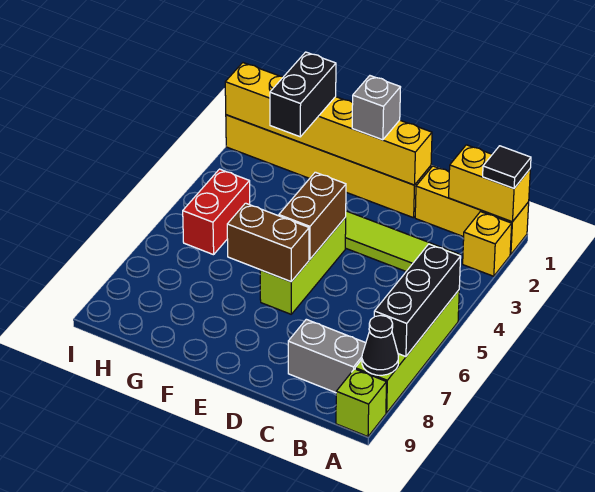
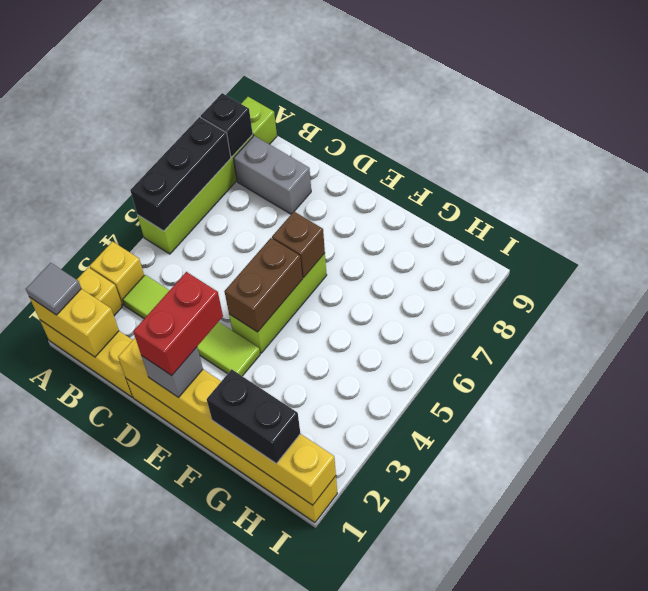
black 1x1 tile [483,146,531,188] -> grey 1x1 tile [26,263,81,315]
none -> yellow 1x1 brick [90,242,144,305]
black 1x1 cone [362,315,398,375] -> black 1x1 brick [201,93,253,157]
brown 1x2 brick [227,203,309,282] -> brown 1x1 brick [272,212,325,277]
black 1x2 brick [270,52,336,137] -> black 1x2 brick turned to [207,369,301,464]
red 1x2 brick [183,169,250,255] -> red 1x2 brick moved to [133,272,223,375]

